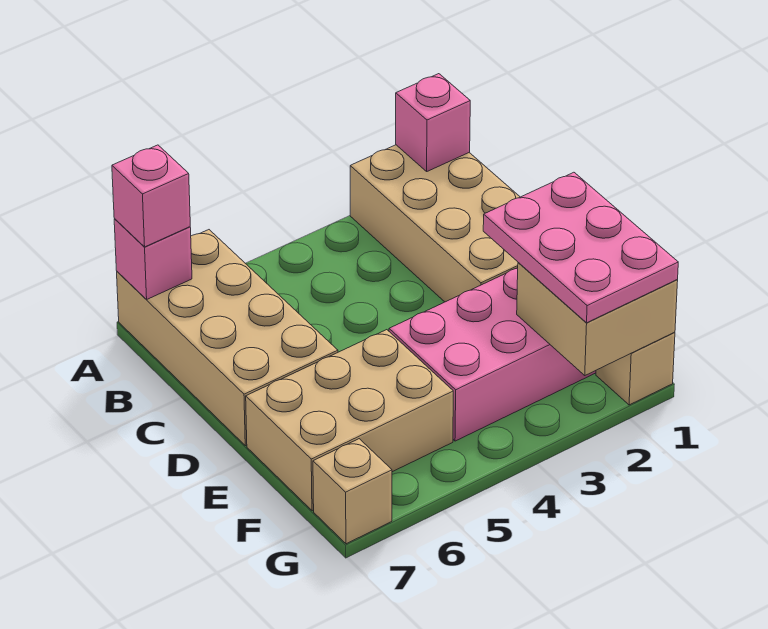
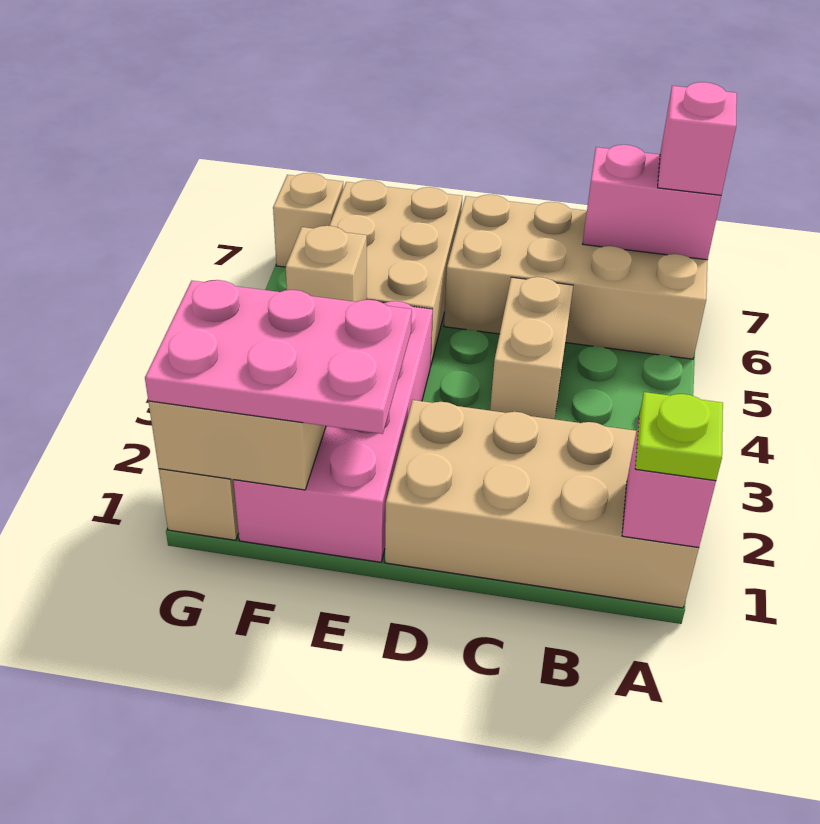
none -> lime 1x1 plate [635,392,723,481]
pink 1x1 brick [114,219,192,300] -> pink 1x2 brick [583,145,721,260]
none -> tan 1x2 brick [490,277,573,419]
none -> tan 1x1 brick [286,226,367,302]

